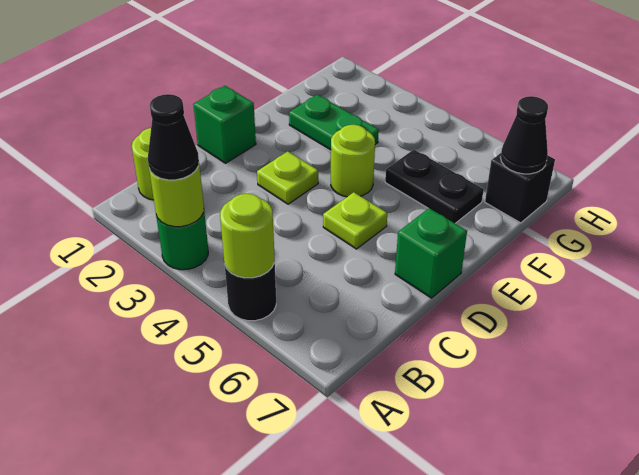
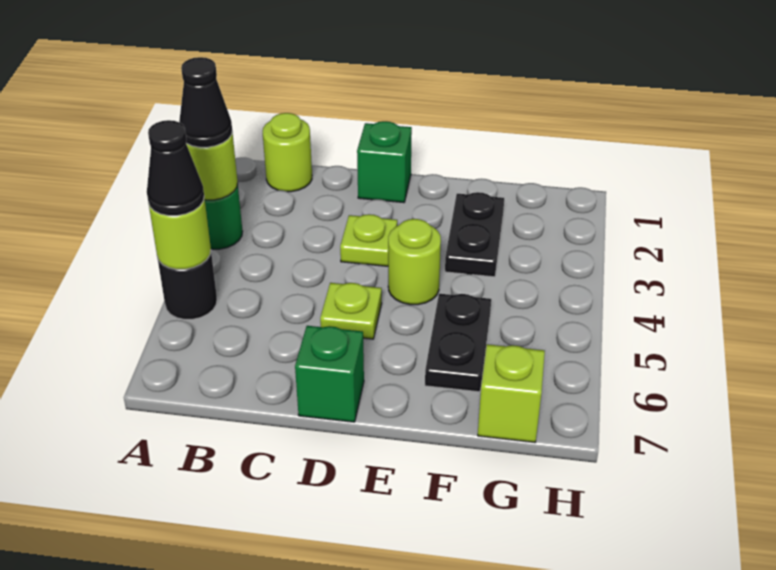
green 1x2 plate [289,95,379,150] -> black 1x2 plate [445,192,504,277]
black 1x1 brick [485,153,555,223] -> lime 1x1 brick [478,344,545,442]
black 1x1 cone [500,96,548,174] -> black 1x1 cone moved to [147,120,204,216]

